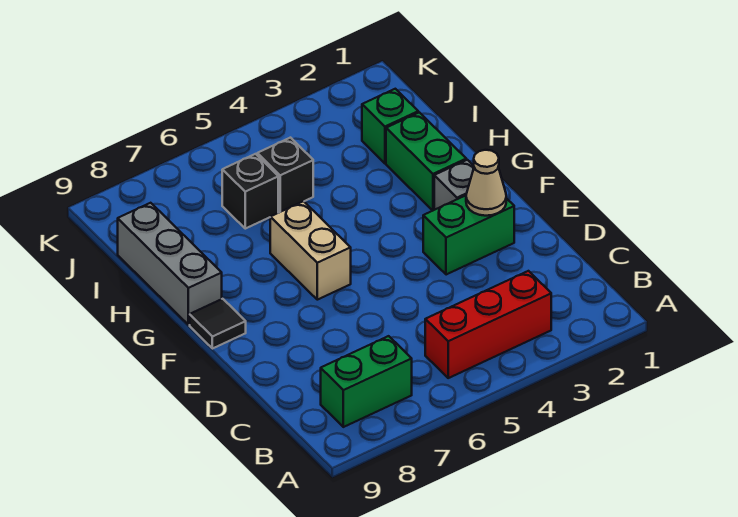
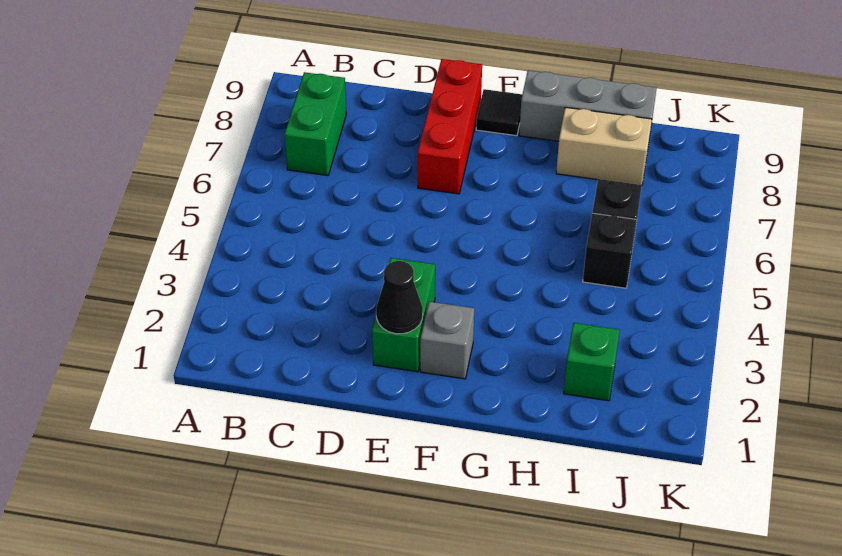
red 1x3 brick [425,271,551,378] -> red 1x3 brick moved to [418,59,482,194]
tan 1x1 cone [466,150,506,216] -> black 1x1 cone [376,261,423,334]
tan 1x2 brick [270,201,351,300] -> tan 1x2 brick moved to [556,107,652,185]
green 1x2 brick [386,112,466,211] -> none

